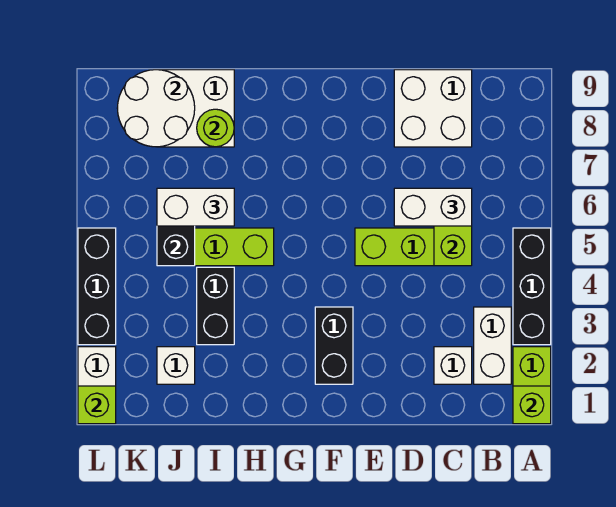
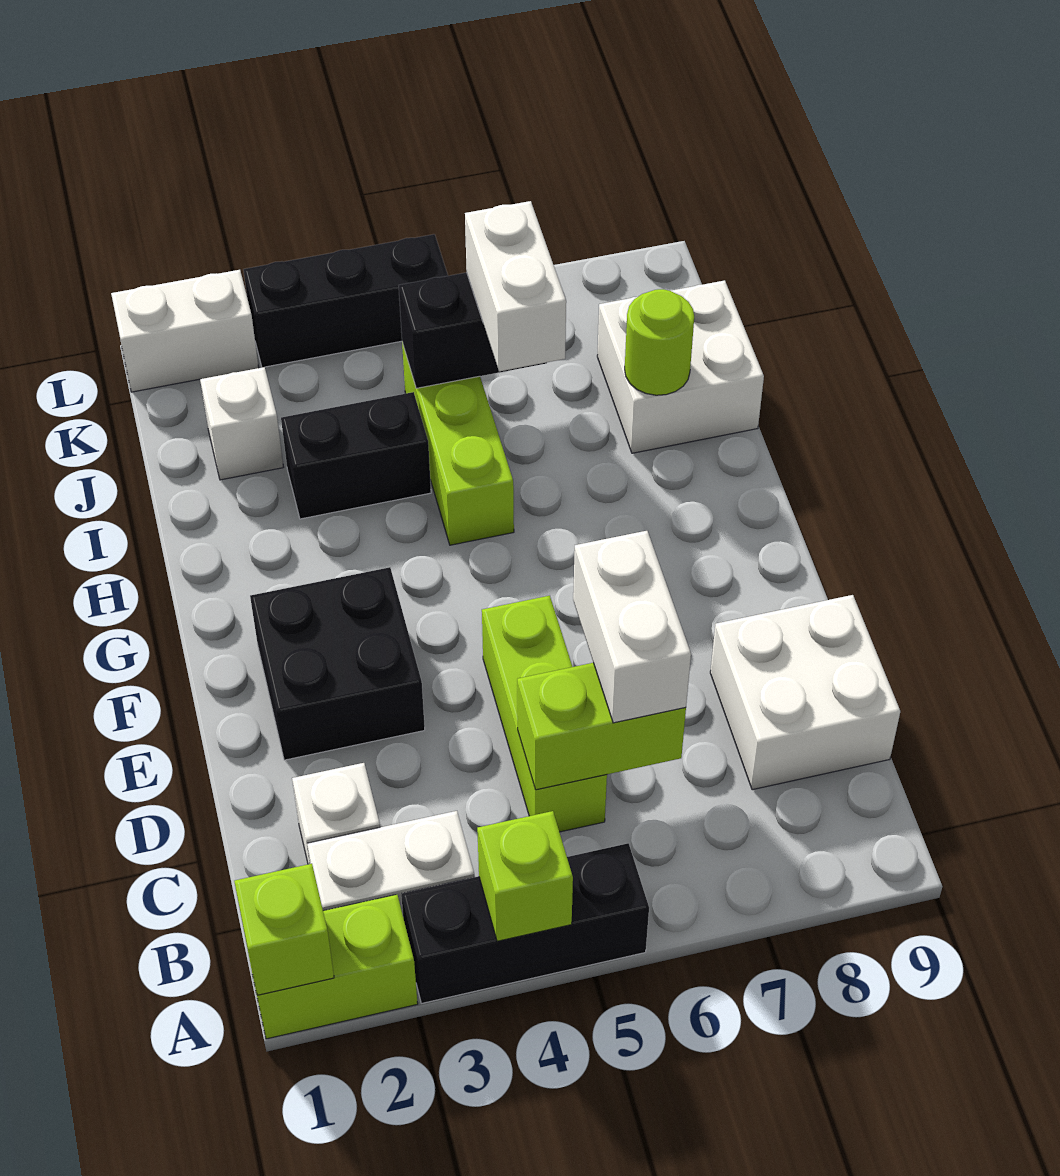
black 1x2 brick [315,307,353,384] -> black 2x2 brick [250,567,425,760]
white 2x2 round brick [117,70,195,147] -> none
lime 1x1 brick [78,386,116,424] -> lime 1x1 brick moved to [477,811,573,941]

